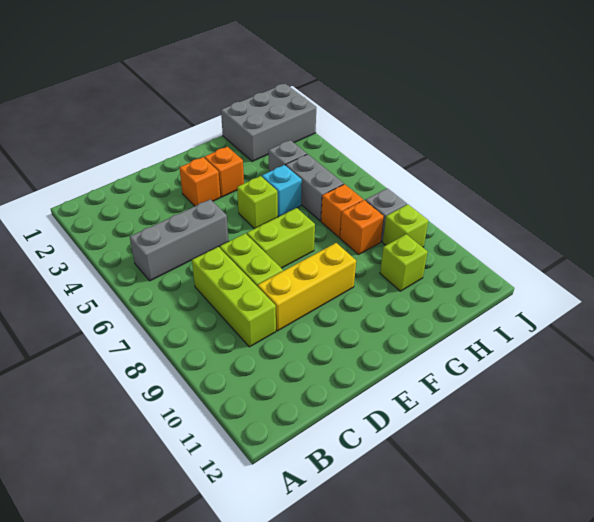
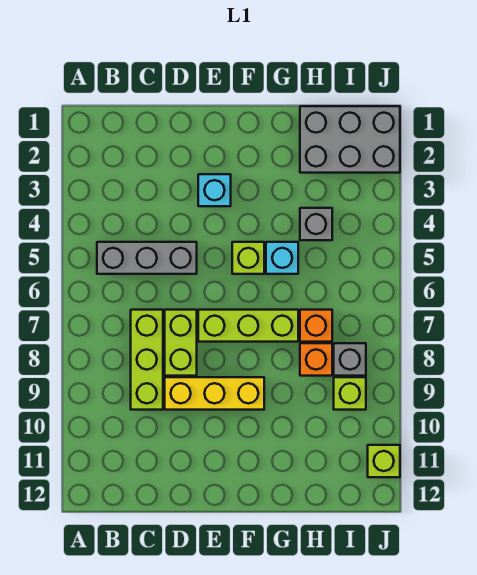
orange 1x1 brick [179,157,220,206] -> cyan 1x1 brick [198,174,231,206]
lime 1x2 brick [247,208,315,268] -> lime 1x3 brick [198,310,298,342]
orange 1x1 brick [204,147,244,197] -> none
grey 1x2 brick [286,154,344,221] -> none
lime 1x1 brick [380,234,428,291] -> lime 1x1 brick moved to [368,445,400,477]

